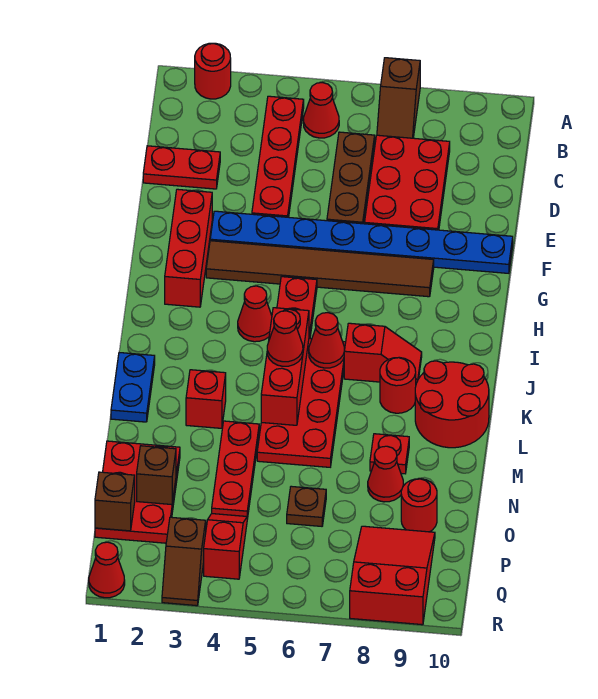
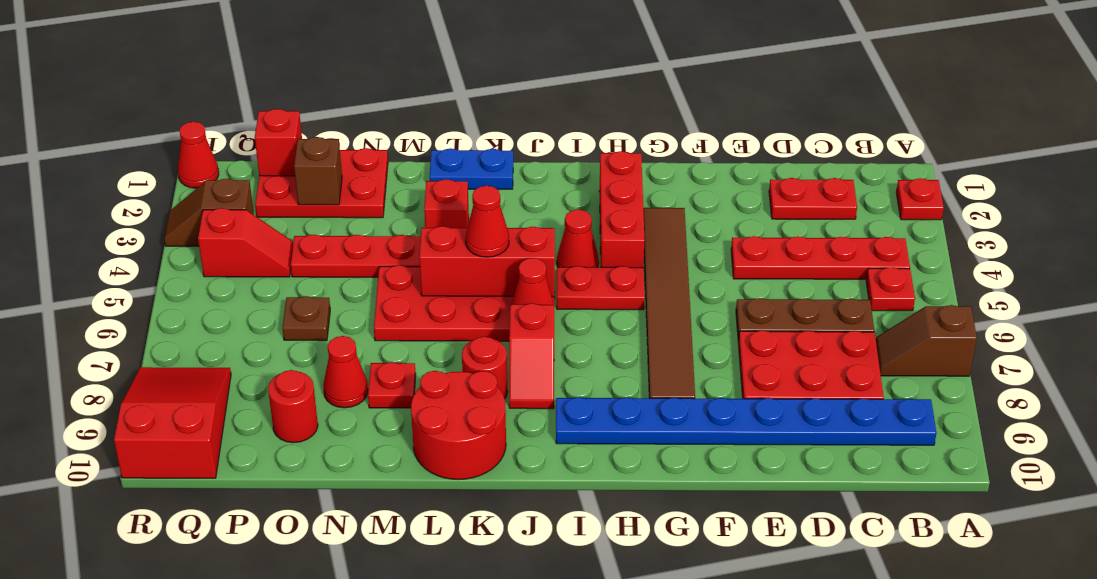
red 1x1 round brick [195,43,231,99] -> red 1x1 plate [896,178,944,220]
red 1x1 cone [303,83,339,138] -> red 1x1 plate [866,267,915,311]
red 1x2 plate [143,146,220,189] -> red 1x2 plate turned to [769,178,857,219]
red 1x3 brick [165,189,212,307] -> red 1x3 brick turned to [599,151,645,268]
blue 1x8 plate [210,211,513,273] -> blue 1x8 plate turned to [556,397,936,445]
brown 1x1 brick [95,472,135,531] -> red 1x1 brick [255,109,302,176]
red 2x3 slope [350,526,435,625] -> red 2x3 slope turned to [114,367,231,478]

